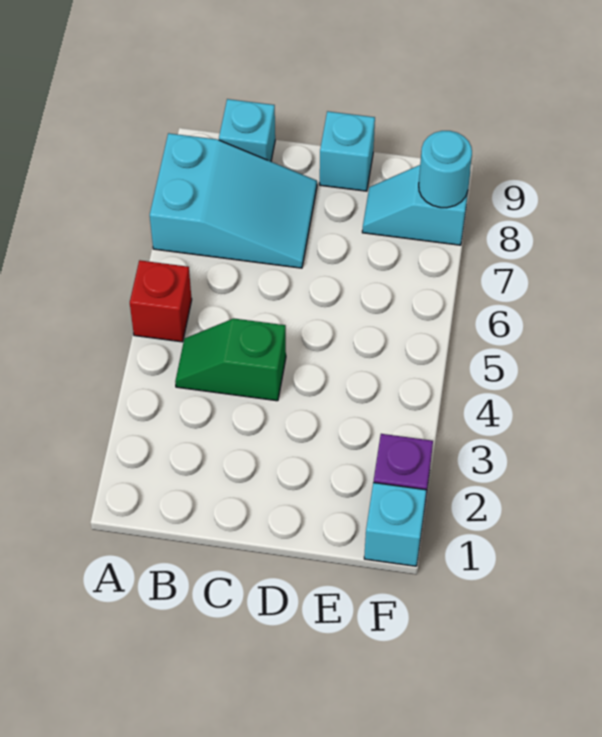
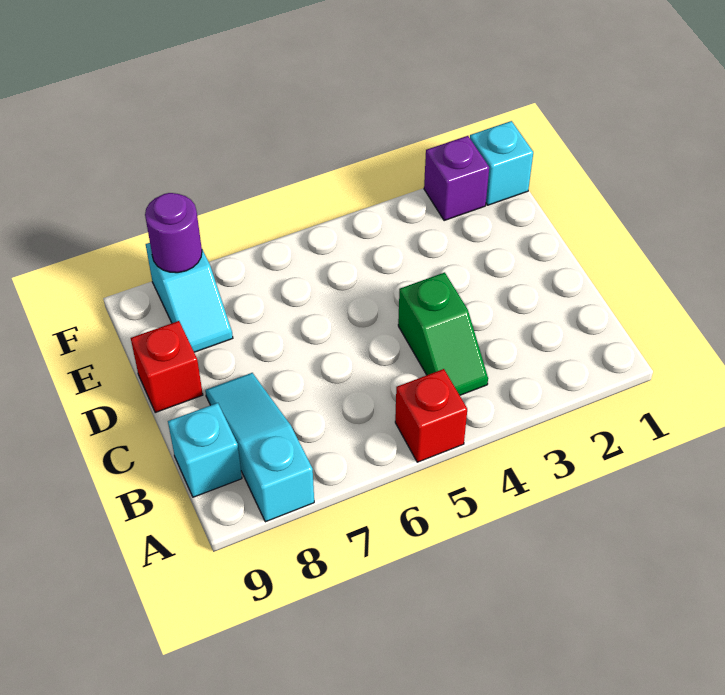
cyan 2x3 slope [150,133,317,268] -> cyan 1x3 slope [205,373,314,522]
cyan 1x1 brick [320,111,375,191] -> red 1x1 brick [131,321,203,413]
cyan 1x1 round brick [419,131,472,208] -> purple 1x1 round brick [145,193,202,273]

